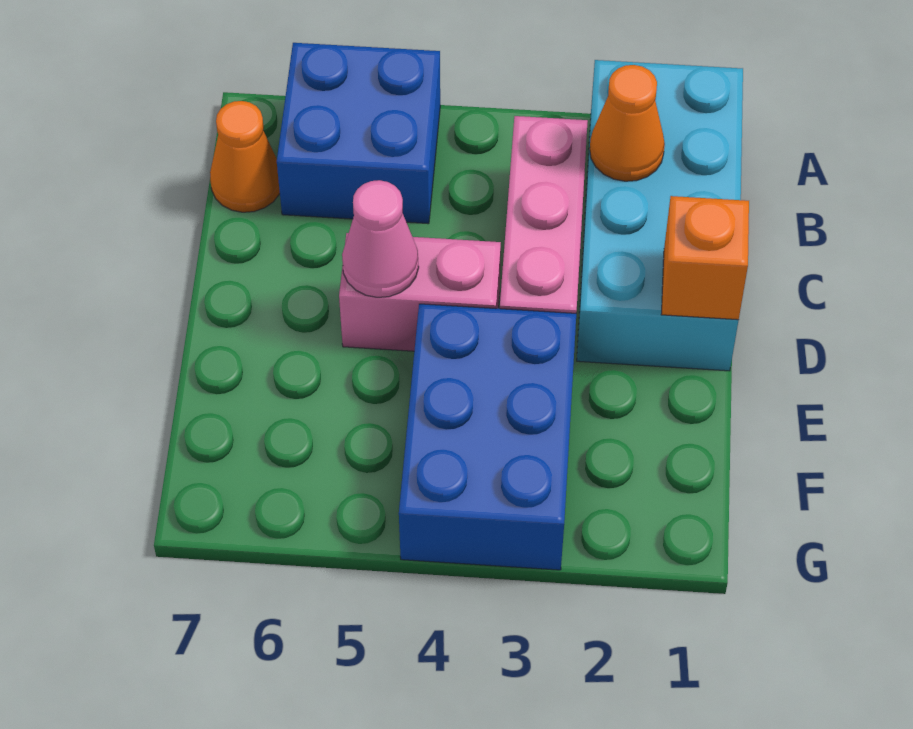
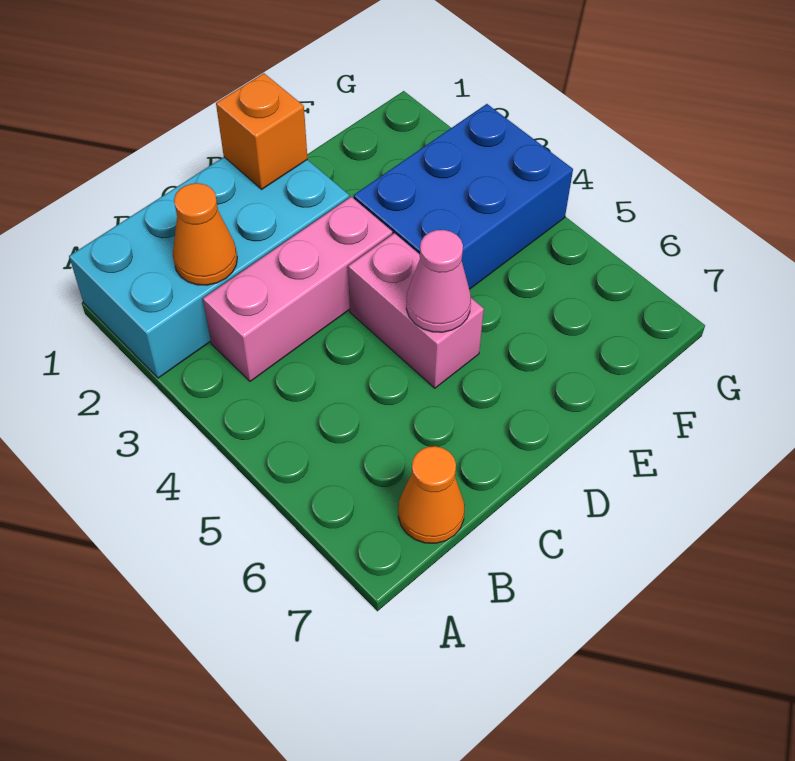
blue 2x2 brick [277,43,440,224] -> none

